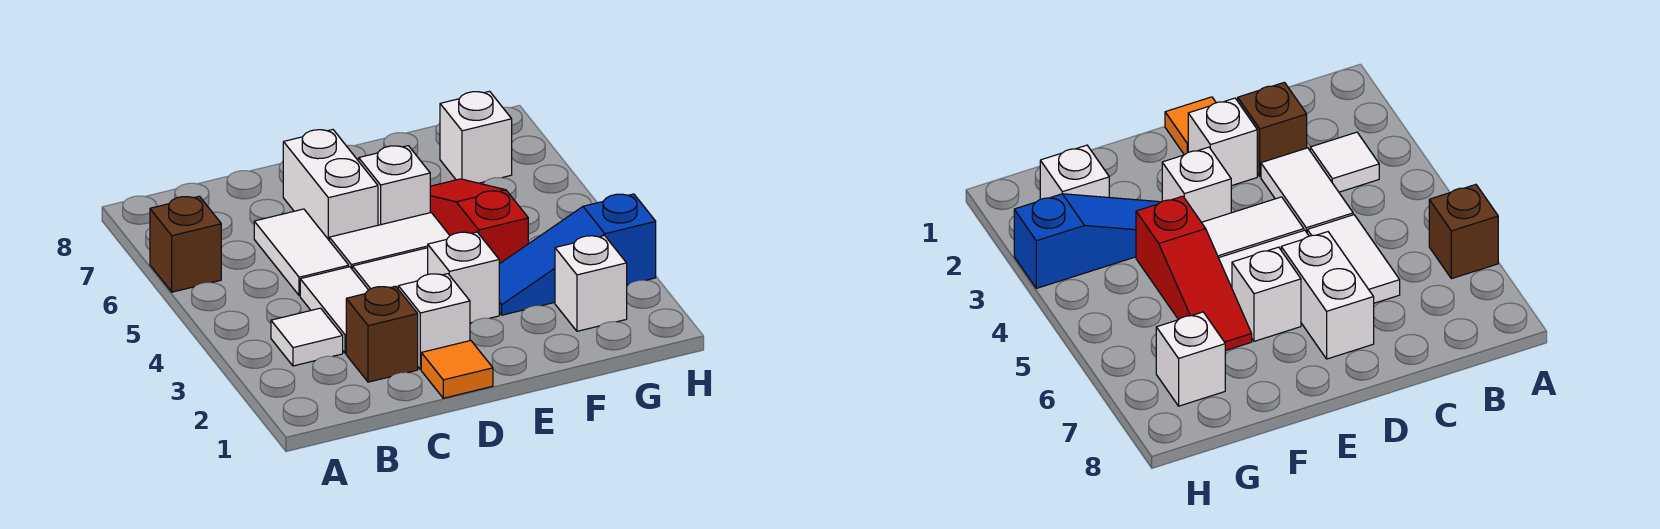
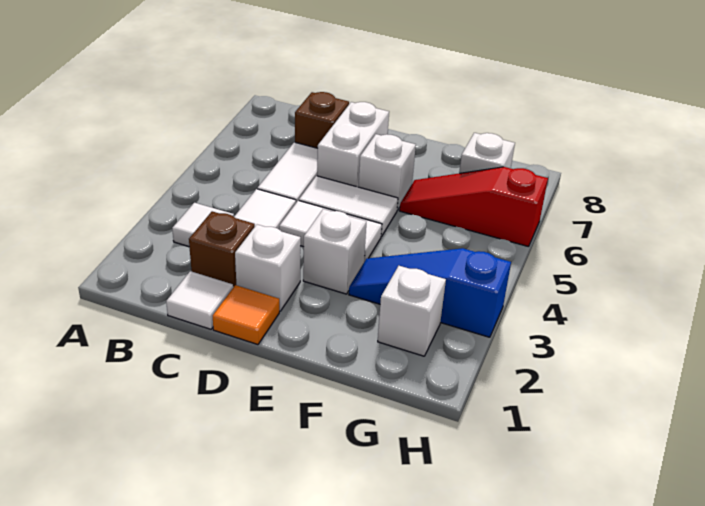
brown 1x1 brick [150,196,221,292] -> brown 1x1 brick moved to [295,92,349,148]
none -> white 1x1 tile [166,271,233,329]
red 1x3 slope [430,179,528,264] -> red 1x3 slope turned to [400,167,548,247]

